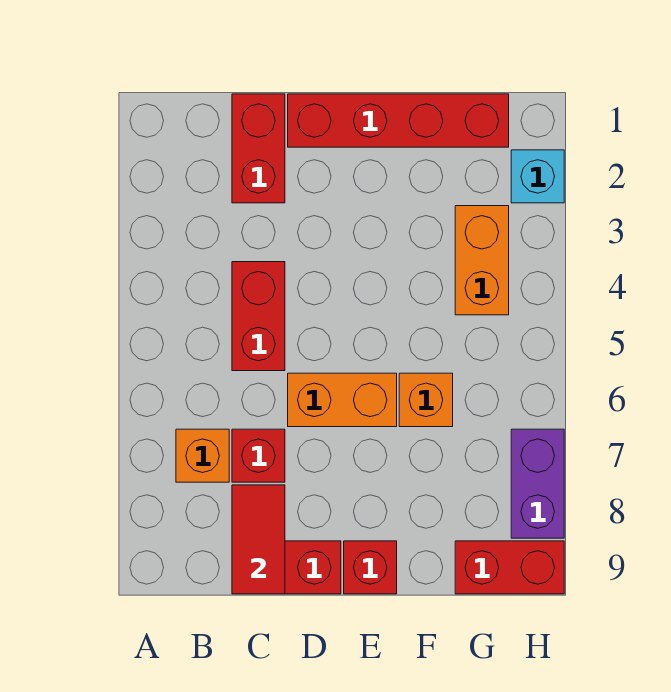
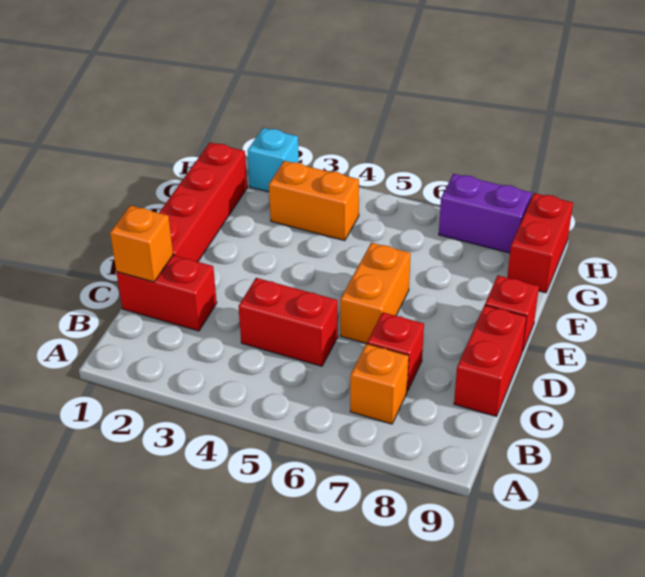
red 1x2 tile [232,485,285,594] -> none
orange 1x1 brick [399,373,453,427] -> orange 1x1 brick moved to [110,206,173,282]

